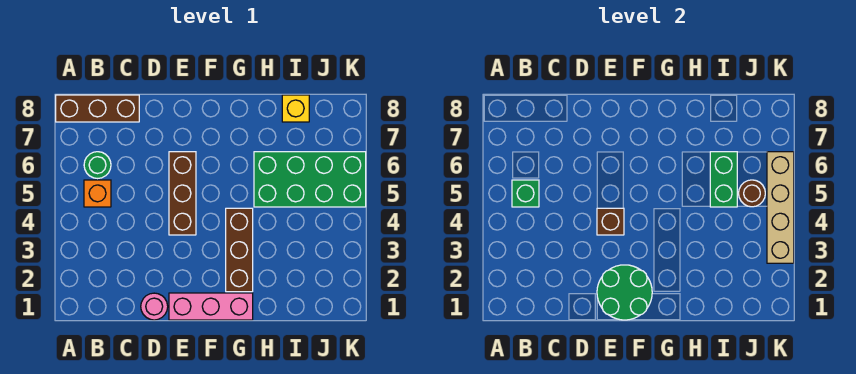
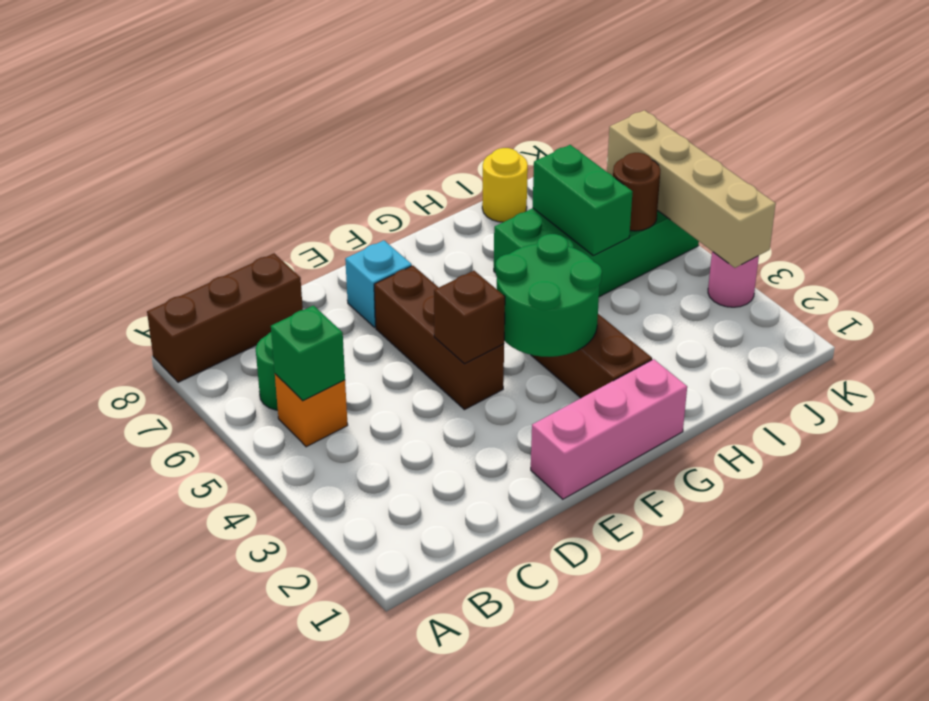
pink 1x1 round brick [141,293,168,320] -> pink 1x1 round brick moved to [708,251,759,307]
green 2x2 round brick [597,265,652,320] -> green 2x2 round brick moved to [496,234,602,357]
none -> cyan 1x1 brick [345,240,412,327]
yellow 1x1 brick [282,95,309,122] -> yellow 1x1 round brick [482,148,528,222]

